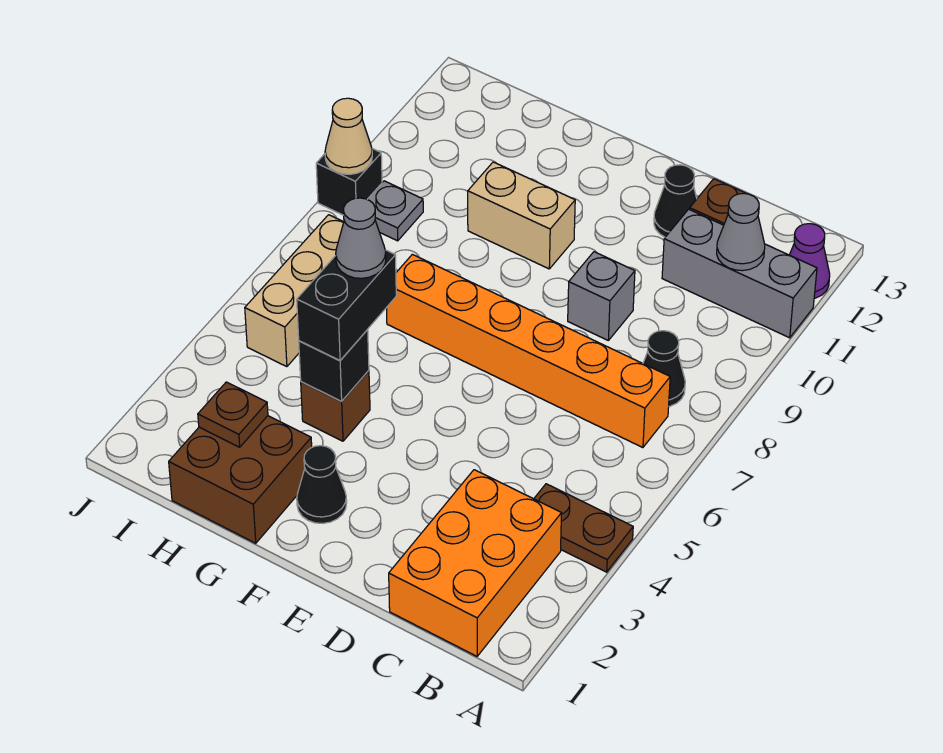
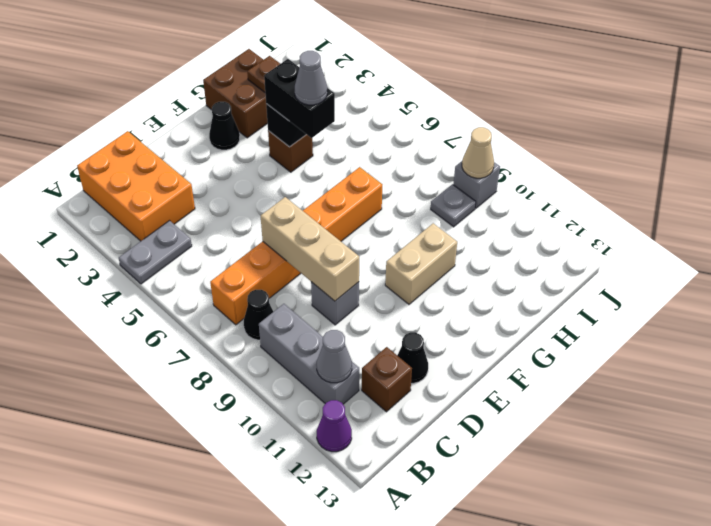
brown 1x2 plate [534,484,633,572] -> grey 1x2 plate [119,221,192,284]
grey 1x3 brick [662,209,817,338] -> grey 1x3 brick turned to [259,304,359,404]
tan 1x3 brick [245,215,344,367] -> tan 1x3 brick moved to [260,197,359,301]
black 1x1 brick [316,149,382,215] -> grey 1x1 brick [453,161,500,208]

